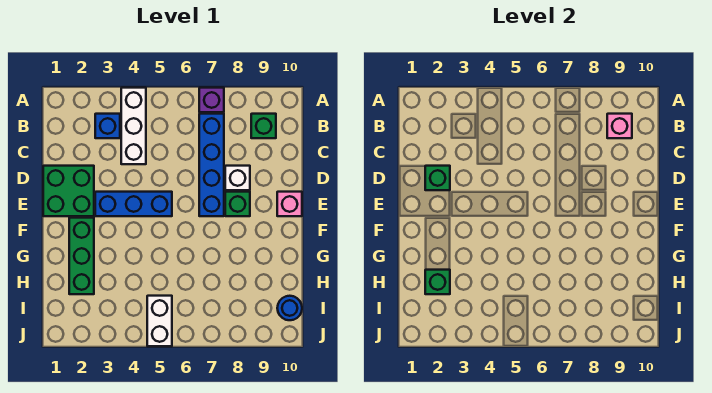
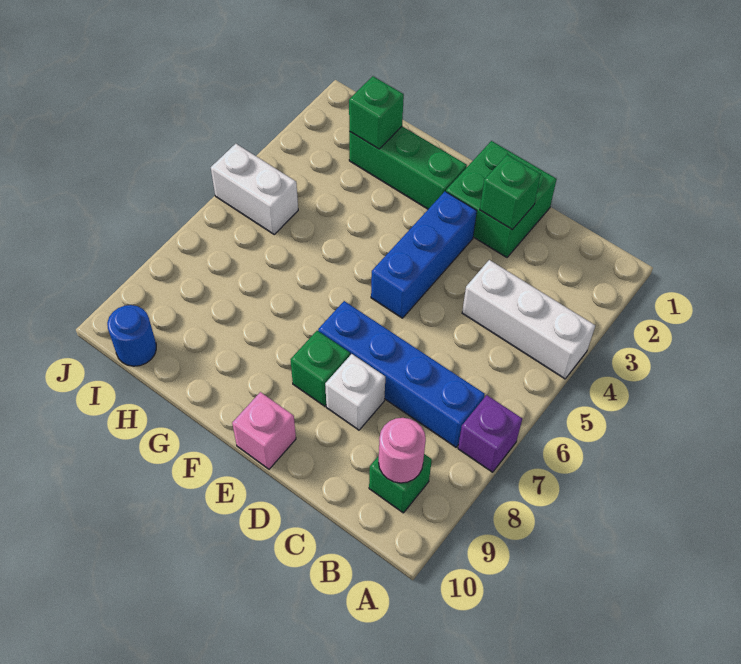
blue 1x1 brick [95,114,120,138] -> none
pink 1x1 brick [607,114,632,138] -> pink 1x1 round brick [379,418,426,483]

